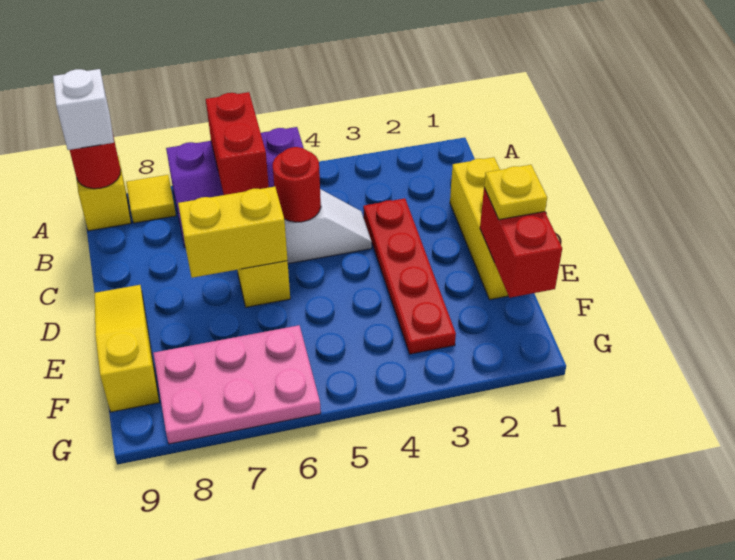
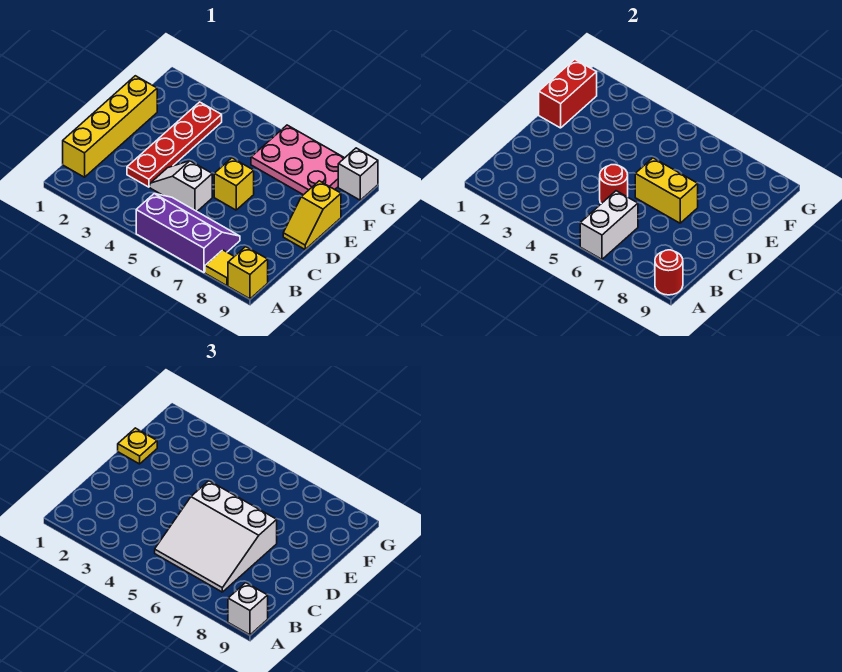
red 1x2 brick [206,92,269,195] -> white 1x2 brick [580,191,638,259]
none -> white 3x3 slope [155,481,277,592]
yellow 1x3 brick [450,157,508,300] -> yellow 1x4 brick [63,76,157,177]
yellow 1x3 slope [95,285,159,412] -> yellow 1x2 slope [283,181,341,249]
none -> white 1x1 brick [338,148,378,200]

